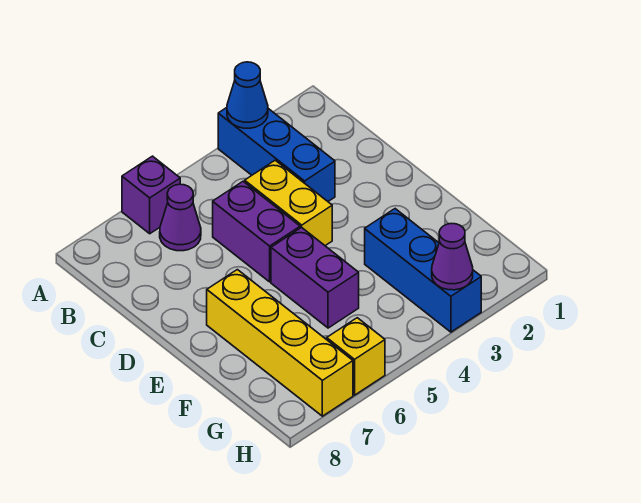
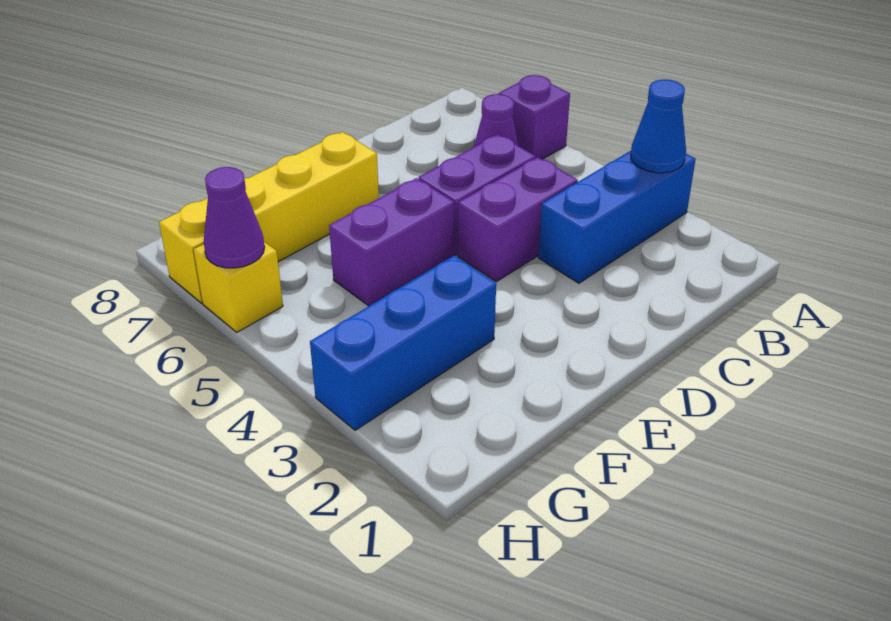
yellow 1x2 brick [245,160,332,246] -> purple 1x2 brick [458,157,578,282]
purple 1x1 cone [432,224,473,290] -> purple 1x1 cone moved to [204,167,265,268]

